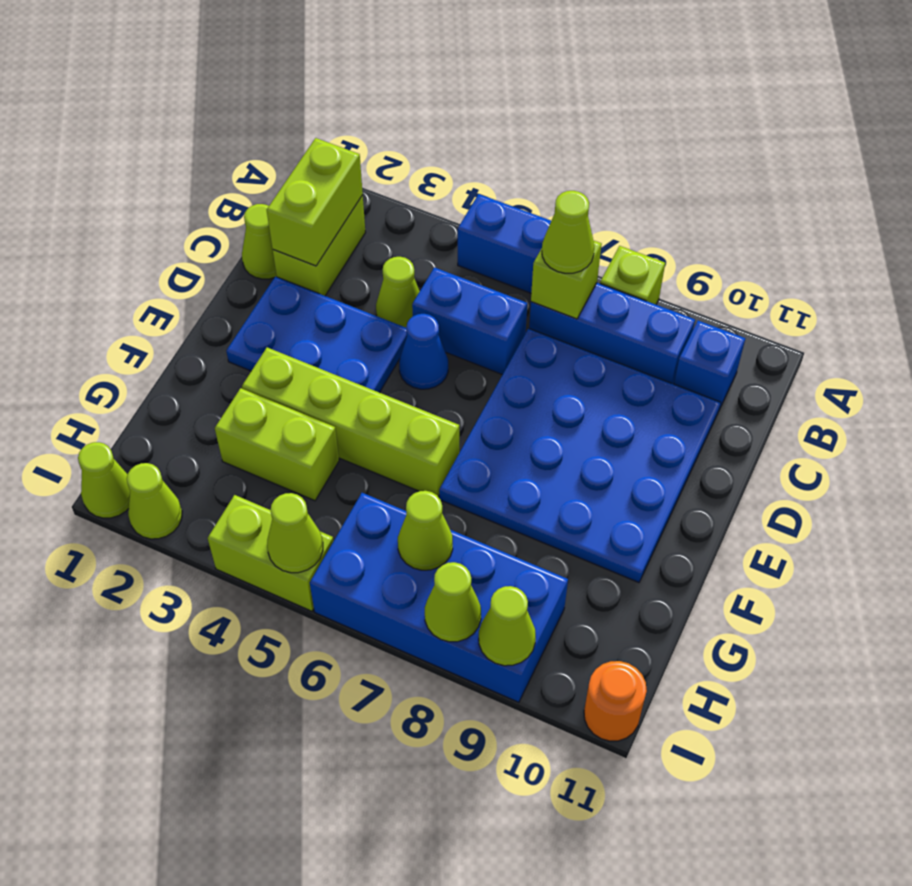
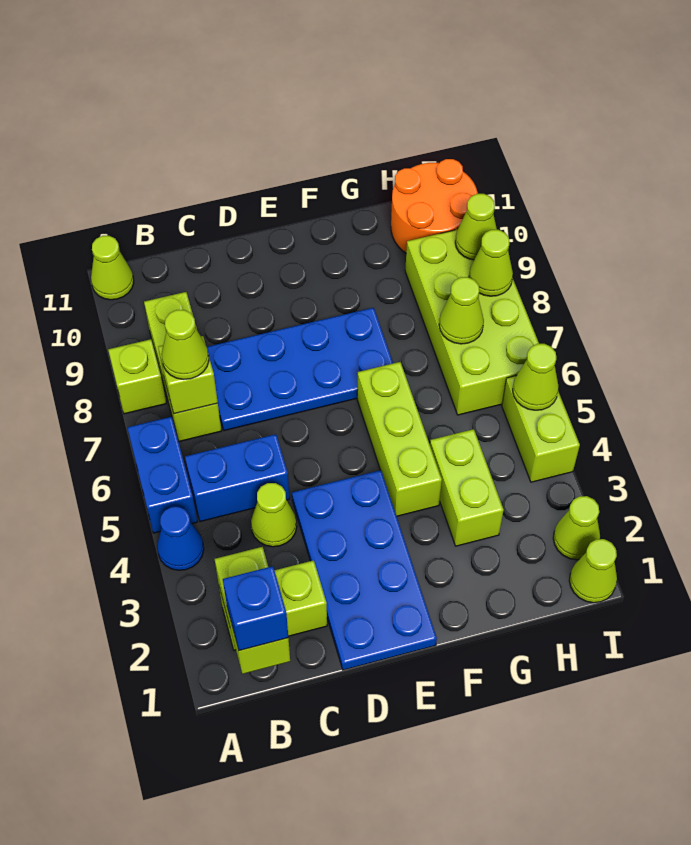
lime 1x2 brick [267,138,363,266] -> lime 1x2 brick turned to [215,547,290,674]
blue 1x3 brick [529,283,695,384] -> lime 1x3 brick [144,292,221,441]
blue 1x1 brick [674,321,745,410] -> blue 1x1 brick moved to [223,566,288,651]
lime 1x1 cone [242,204,277,279] -> lime 1x1 cone moved to [91,236,134,300]
blue 1x2 brick [412,267,527,375] -> blue 1x2 brick turned to [185,434,290,522]
blue 4x4 plate [439,328,721,582] -> blue 2x4 plate [207,308,393,431]
blue 2x3 plate [226,277,407,393] -> blue 2x4 plate [292,470,437,670]
blue 1x1 cone [399,314,448,389] -> blue 1x1 cone moved to [157,507,204,570]
lime 1x4 brick [242,347,459,496] -> lime 1x3 brick [357,362,442,516]
blue 2x4 brick [310,493,568,702] -> lime 2x4 brick [405,230,539,415]
orange 1x1 round brick [584,661,647,741] -> orange 2x2 round brick [391,159,478,253]

